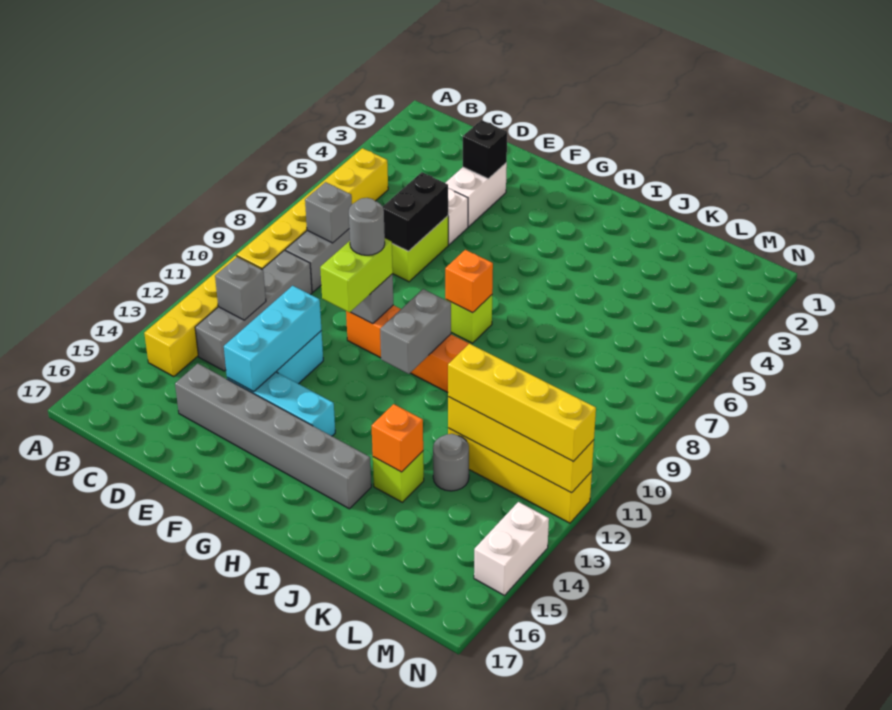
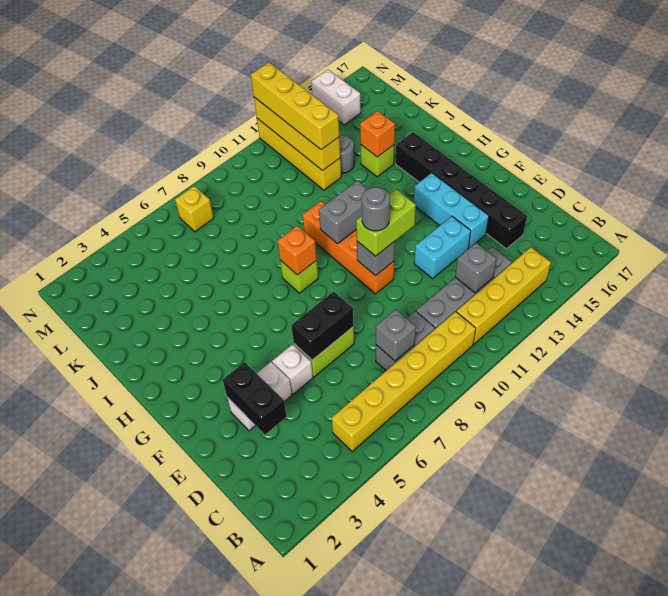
grey 1x6 brick [175,364,371,509] -> black 1x6 brick [396,132,527,249]
black 1x1 brick [463,120,507,179] -> black 1x2 brick [223,362,287,435]
cyan 1x3 brick [224,286,321,392] -> none
none -> yellow 1x1 brick [175,186,214,232]
white 1x2 brick [474,502,549,595] -> white 1x2 brick turned to [311,70,361,125]

